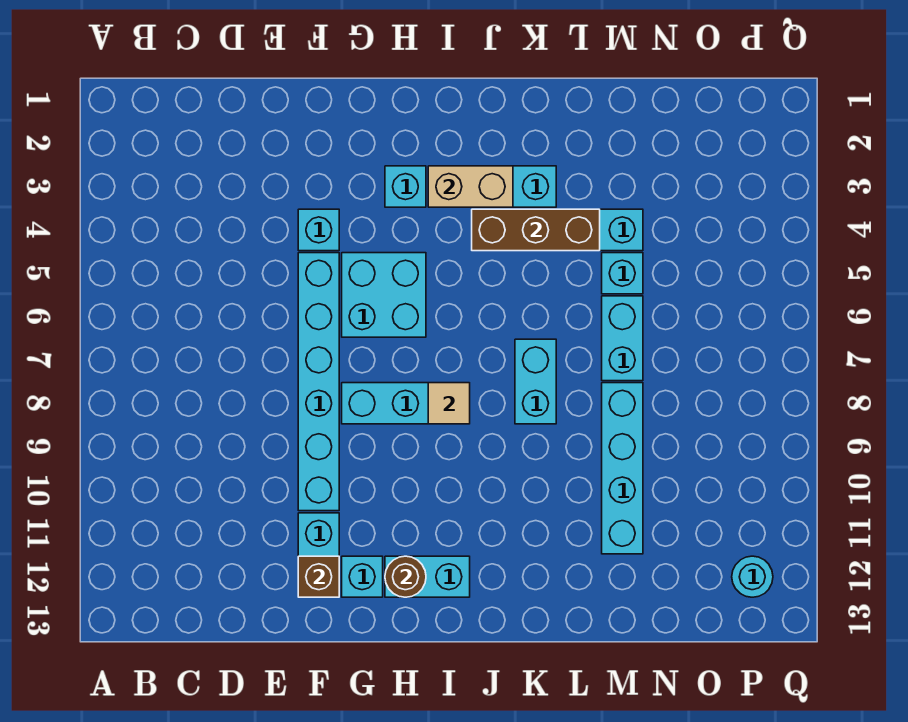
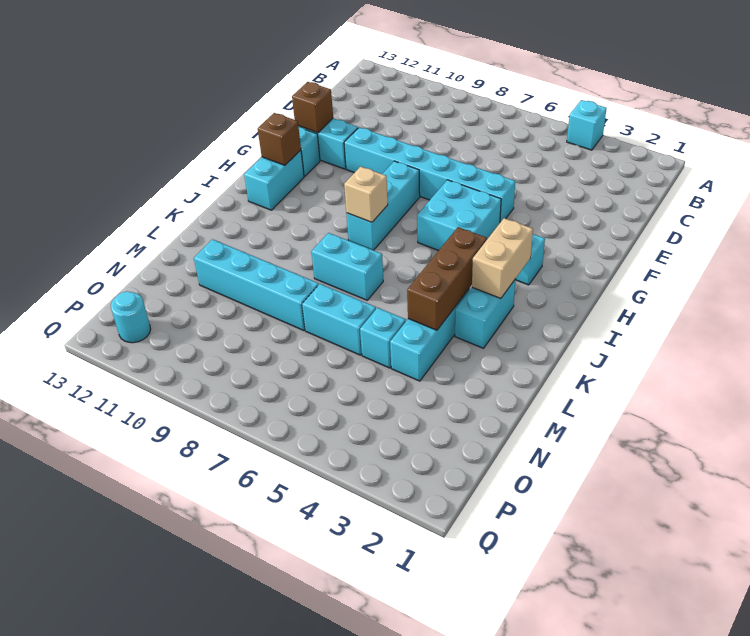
cyan 1x1 brick [298,209,339,251] -> cyan 1x1 brick moved to [567,100,607,150]
brown 1x1 round brick [385,556,426,597] -> brown 1x1 brick [258,113,301,165]
tan 1x1 tile [428,383,470,424] -> tan 1x1 brick [344,167,388,222]

